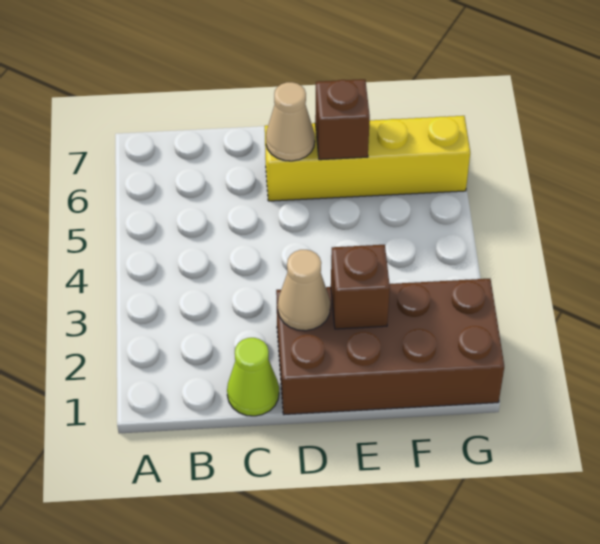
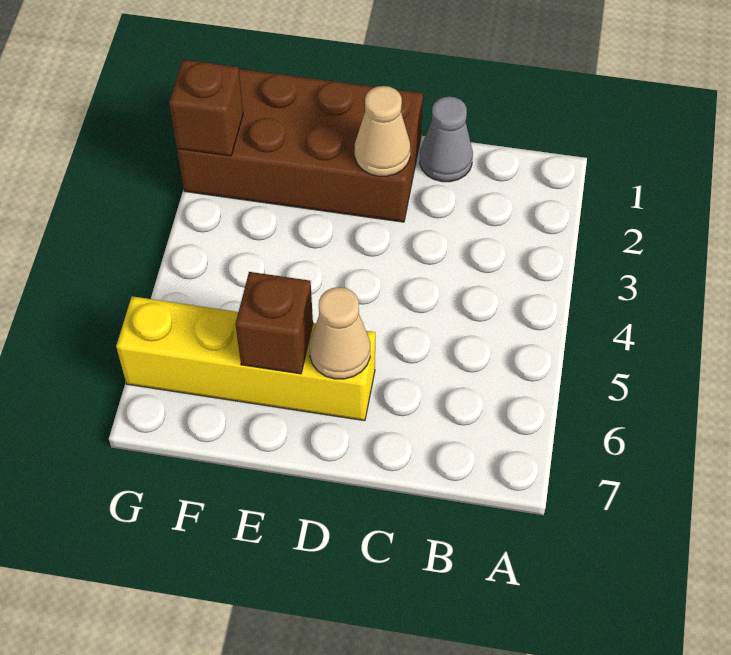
lime 1x1 cone [227,338,279,416] -> grey 1x1 cone [420,97,473,182]
brown 1x1 brick [331,245,390,329] -> brown 1x1 brick moved to [169,60,243,156]

